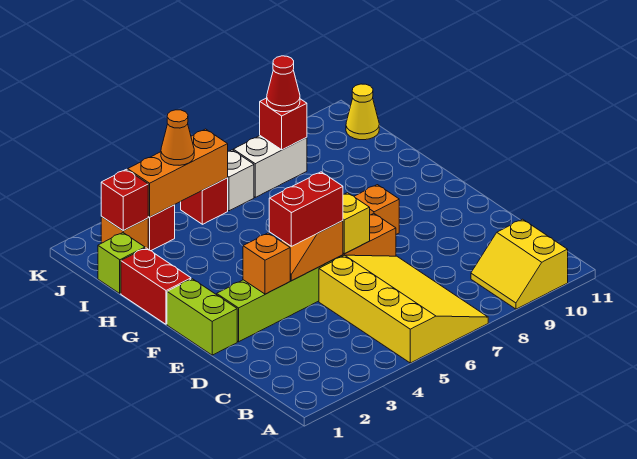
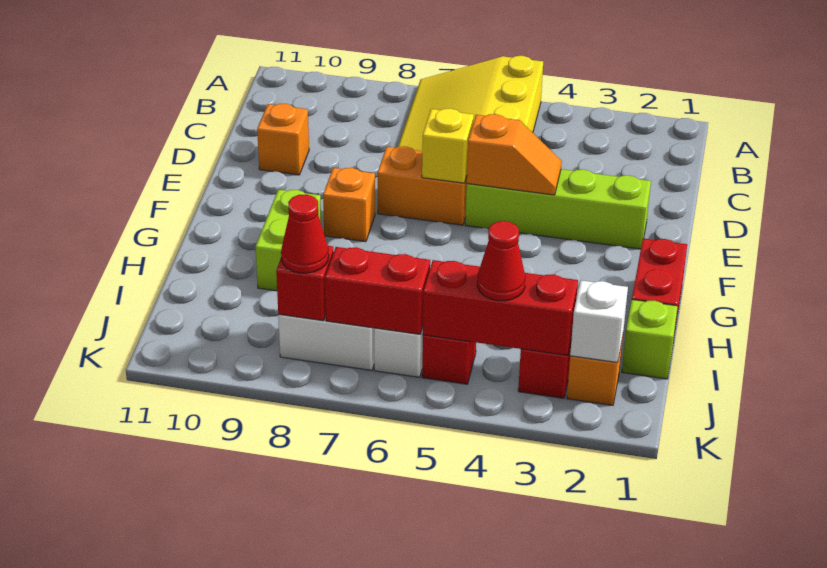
yellow 2x2 slope [471,219,568,309] -> none
lime 1x2 brick [167,279,237,355] -> lime 1x2 brick moved to [256,190,321,291]
orange 1x1 brick [243,233,290,294] -> orange 1x1 brick moved to [257,104,309,175]
red 1x2 brick [269,172,343,246] -> red 1x2 brick moved to [325,247,430,334]
red 1x1 brick [101,169,148,231] -> white 1x1 brick [570,280,628,363]
orange 1x3 brick [128,129,228,217] -> red 1x3 brick [423,260,578,355]
orange 1x1 cone [161,110,194,165] -> red 1x1 cone [477,221,525,301]
yellow 1x1 cone [346,84,379,140] -> none

